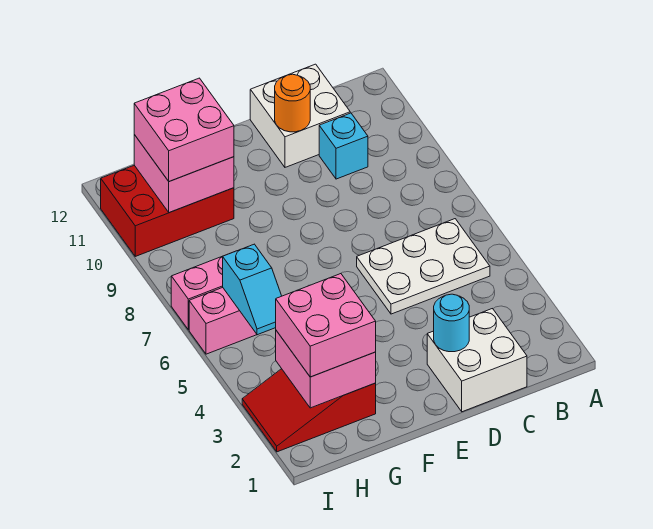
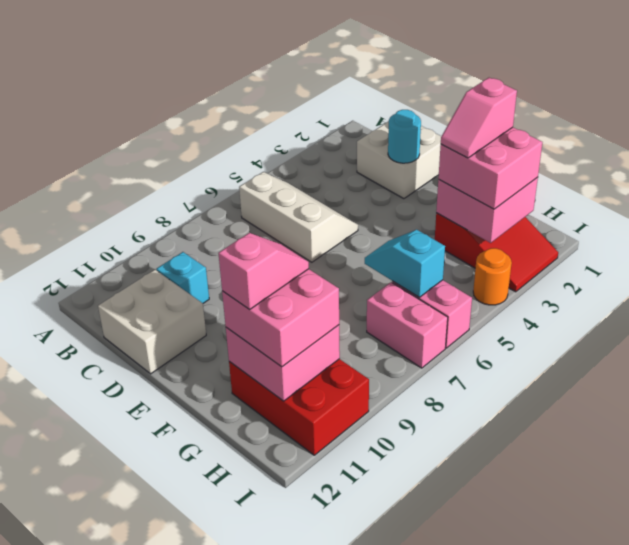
white 2x3 plate [357,219,490,314] -> white 2x3 slope [239,172,358,262]
orange 1x1 round brick [275,74,310,132] -> orange 1x1 round brick moved to [473,248,512,305]
none -> pink 1x2 slope [441,78,517,158]
none -> pink 1x2 slope [218,233,309,310]
cyan 1x2 slope [223,244,281,335] -> cyan 1x2 slope turned to [365,230,445,297]

